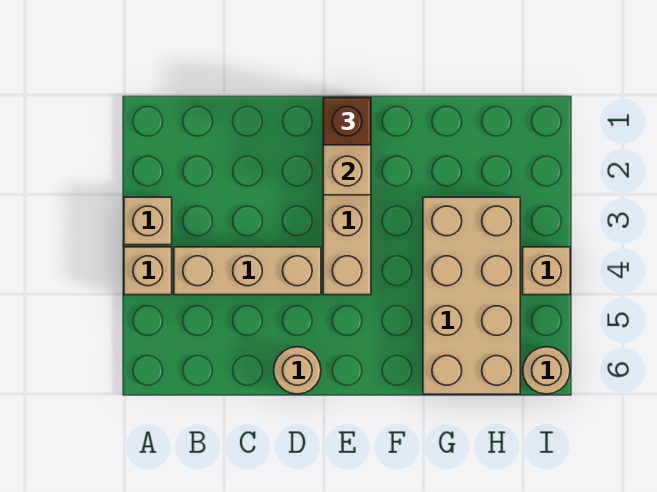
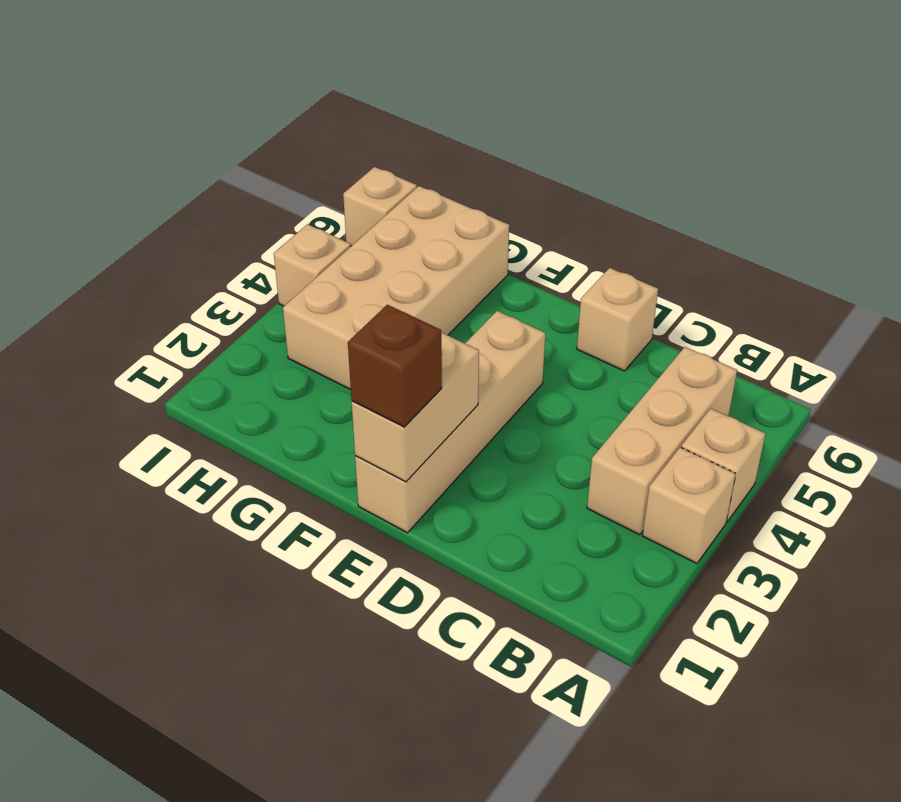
tan 1x3 brick [174,247,321,295] -> tan 1x3 brick turned to [587,347,737,535]
tan 1x1 round brick [274,347,321,394] -> tan 1x1 brick [577,268,658,371]
tan 1x1 round brick [523,347,570,394] -> tan 1x1 brick [343,167,417,246]

